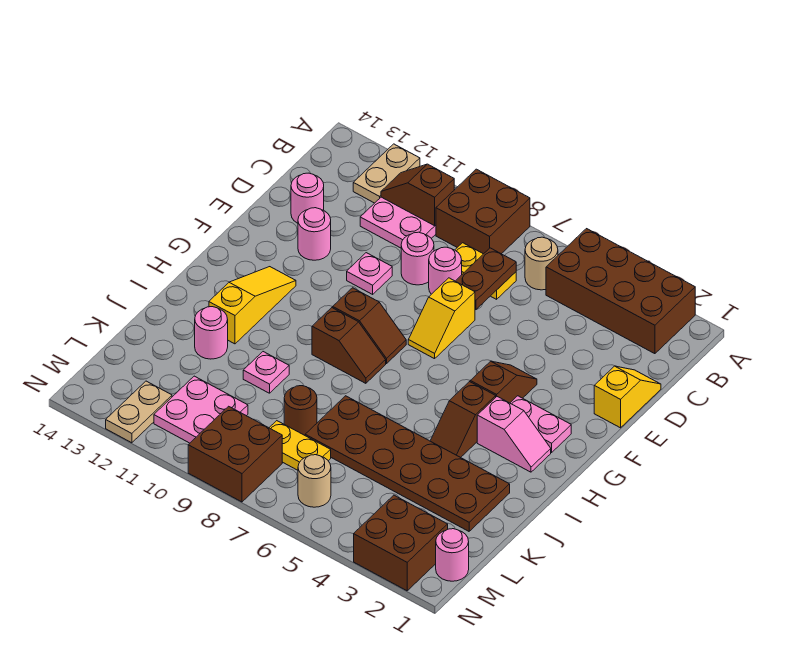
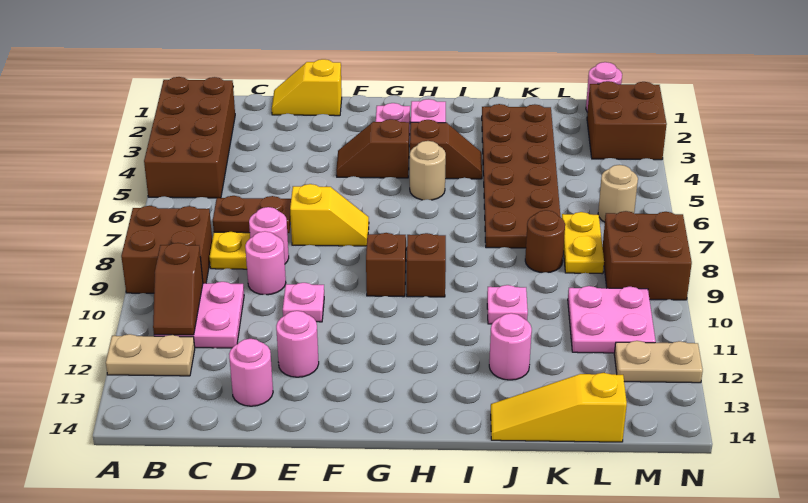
tan 1x1 round brick [525,237,558,290] -> tan 1x1 round brick moved to [410,141,446,200]
yellow 1x3 slope [209,267,296,344] -> yellow 1x3 slope moved to [491,373,627,442]

